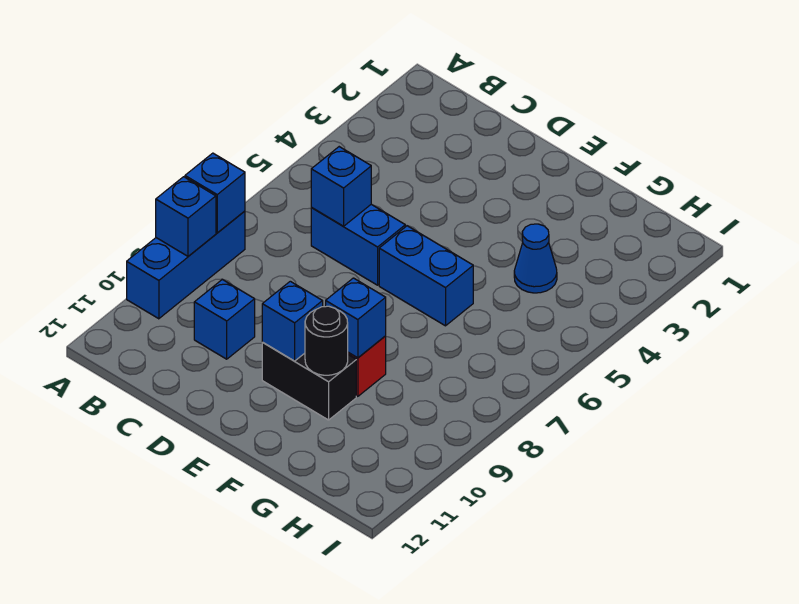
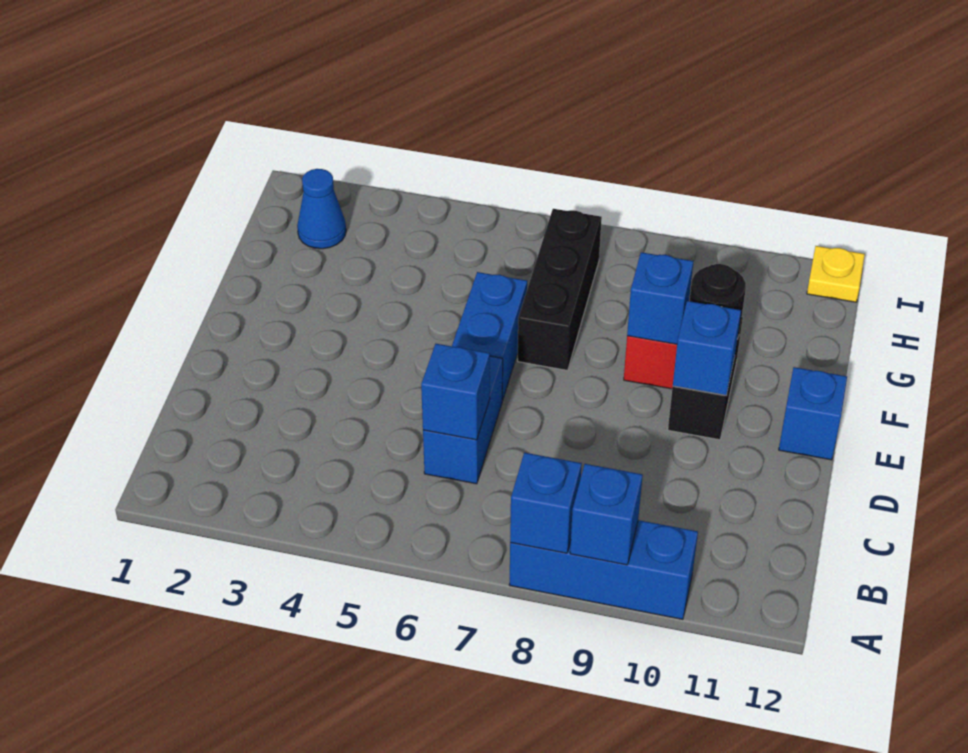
blue 1x1 brick [194,279,255,359] -> blue 1x1 brick moved to [779,367,847,460]
none -> black 1x3 brick [518,209,602,370]
blue 1x1 cone [514,224,557,293] -> blue 1x1 cone moved to [297,169,346,249]
none -> yellow 1x1 plate [807,246,865,302]

